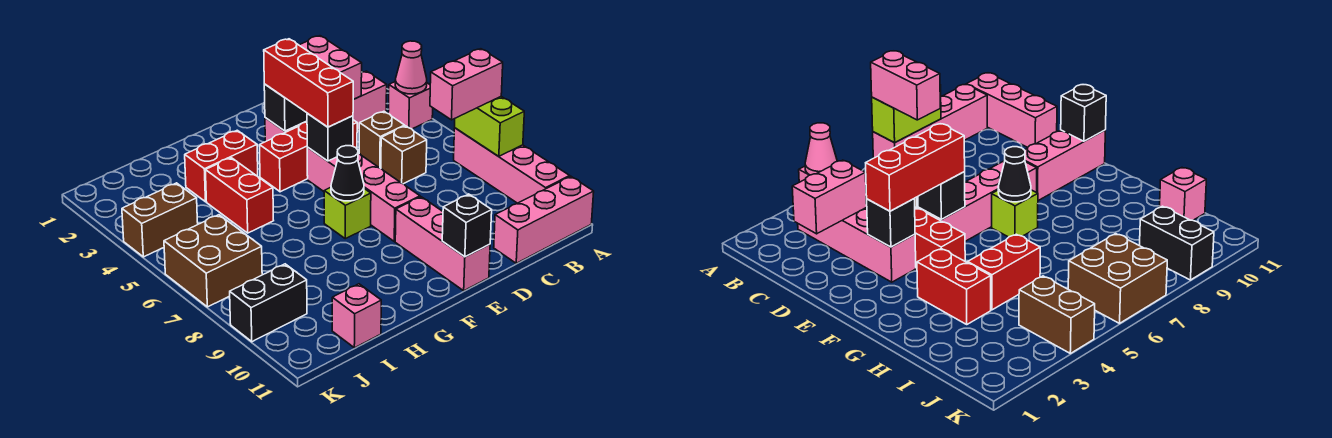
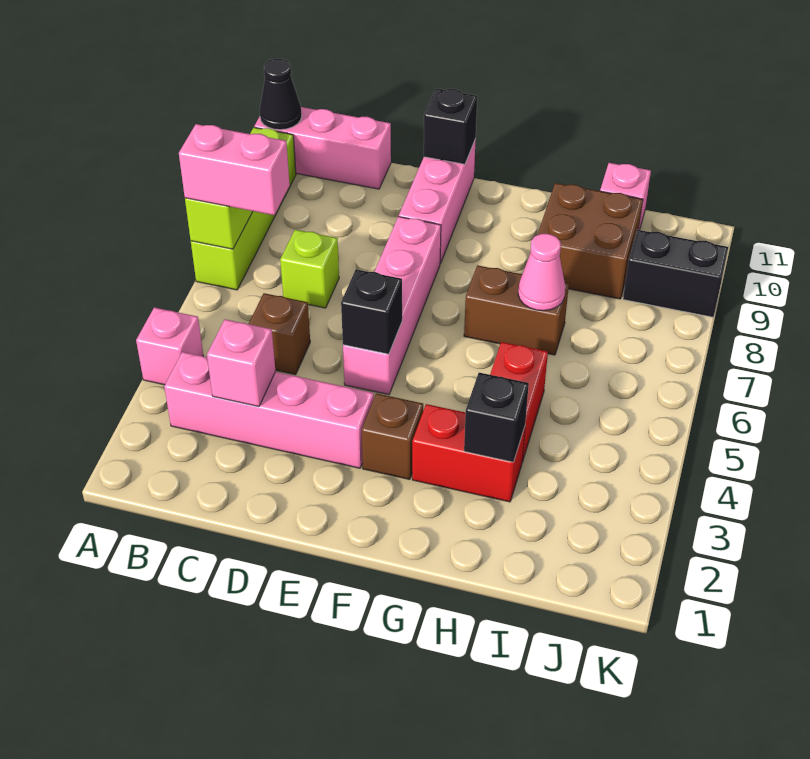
pink 1x1 cone [395,41,427,94] -> pink 1x1 cone moved to [518,234,565,311]
pink 1x4 brick [454,128,570,203] -> lime 1x4 brick [191,127,296,290]
pink 1x2 brick [299,36,362,99] -> pink 1x1 brick [207,319,275,406]
brown 1x1 brick [381,126,427,184] -> brown 1x1 brick moved to [362,393,423,479]
red 1x3 brick [259,120,357,192] -> none
black 1x1 brick [264,84,307,131] -> black 1x1 brick moved to [464,373,529,462]
red 1x3 brick [264,39,354,127] -> none
lime 1x1 brick [324,187,371,239] -> lime 1x1 brick moved to [280,230,339,308]
black 1x1 cone [331,146,364,201] -> black 1x1 cone moved to [260,59,302,130]
brown 1x2 brick [122,183,198,257] -> brown 1x2 brick moved to [464,265,569,355]
brown 2x2 brick [164,215,262,307] -> brown 2x2 brick moved to [537,183,643,299]

